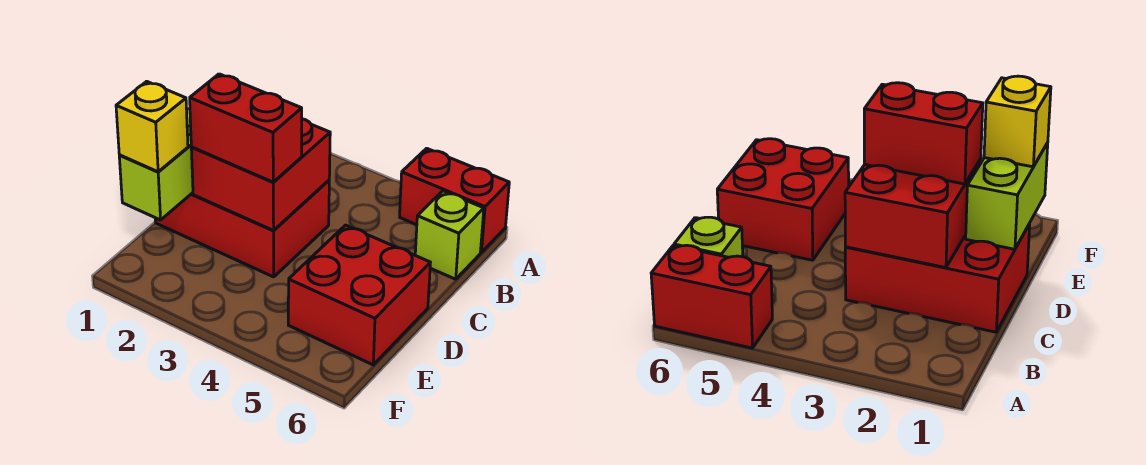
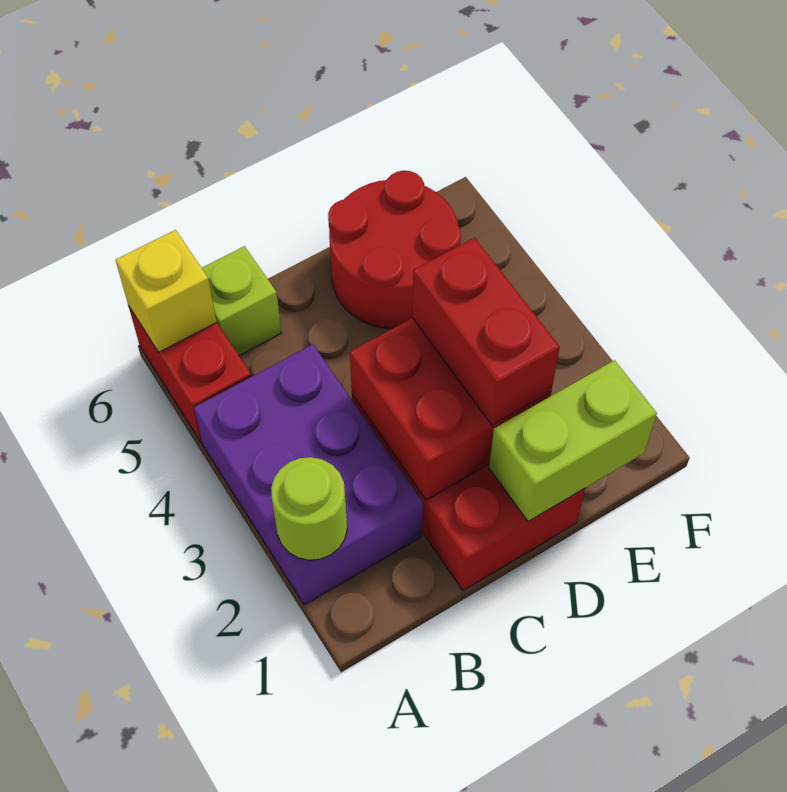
none -> purple 2x3 brick [194,344,423,605]
none -> lime 1x1 round brick [271,457,347,560]
red 2x2 brick [288,225,430,365] -> red 2x2 round brick [328,171,461,329]
yellow 1x1 brick [116,81,188,172] -> yellow 1x1 brick moved to [116,230,217,352]

